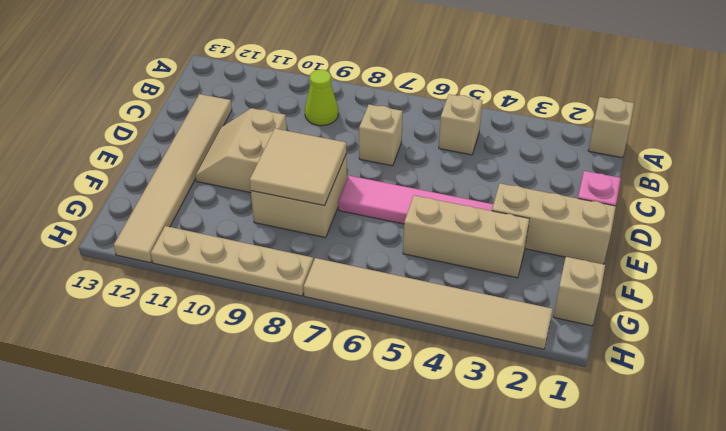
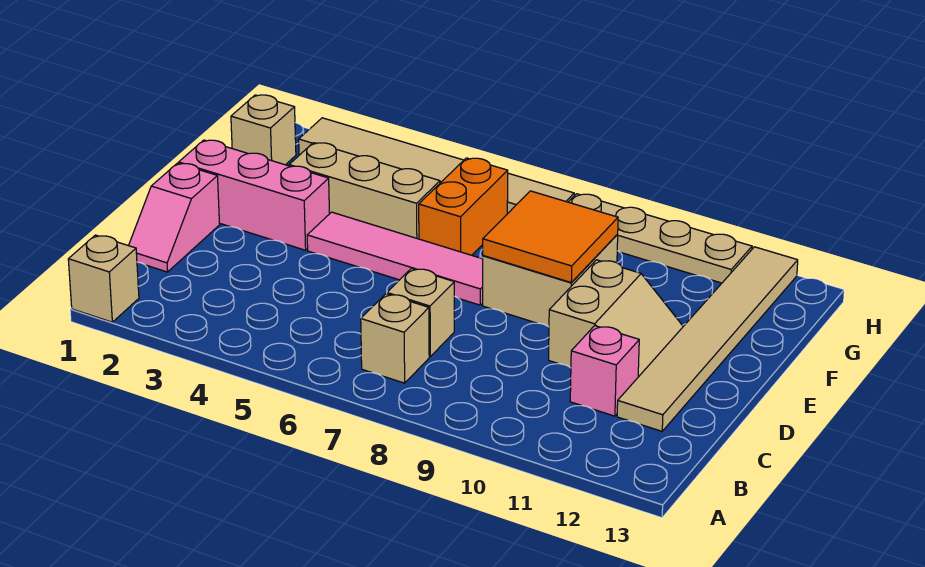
tan 1x1 brick [439,94,482,155] -> tan 1x1 brick moved to [361,294,429,383]
lime 1x1 cone [305,70,338,126] -> none
none -> pink 1x1 brick [570,326,639,416]
tan 1x3 brick [492,183,616,264] -> pink 1x3 brick [179,140,329,250]
tan 2x2 tile [250,129,346,206] -> orange 2x2 tile [483,191,618,283]
none -> orange 1x2 brick [419,158,508,255]

